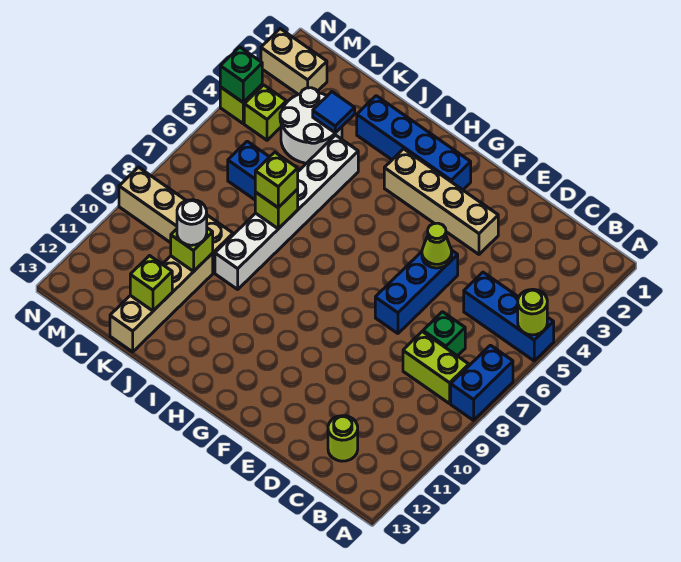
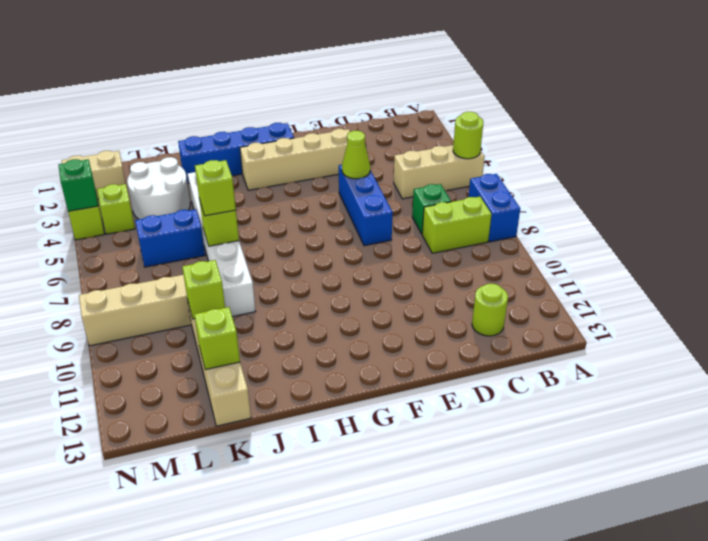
blue 1x3 brick [464,272,554,361] -> tan 1x3 brick [394,145,485,199]
blue 1x1 tile [313,92,355,133] -> none
white 1x1 round brick [177,200,207,245] -> none

